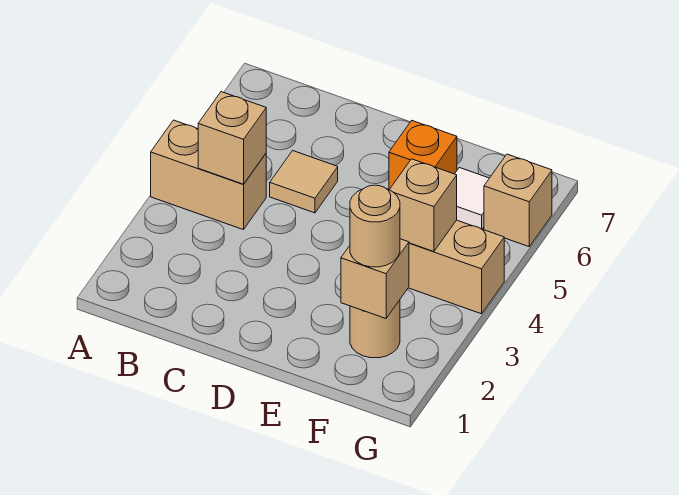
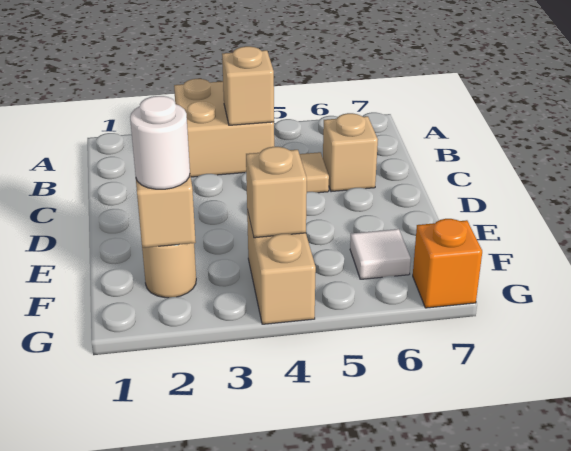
tan 1x2 brick [151,120,266,230] -> tan 2x2 brick [174,79,274,177]
orange 1x1 brick [389,121,457,190] -> orange 1x1 brick moved to [413,219,482,308]
tan 1x1 round brick [350,185,400,267] -> white 1x1 round brick [130,96,190,189]
tan 1x1 brick [484,154,552,247] -> tan 1x1 brick moved to [323,113,378,192]

